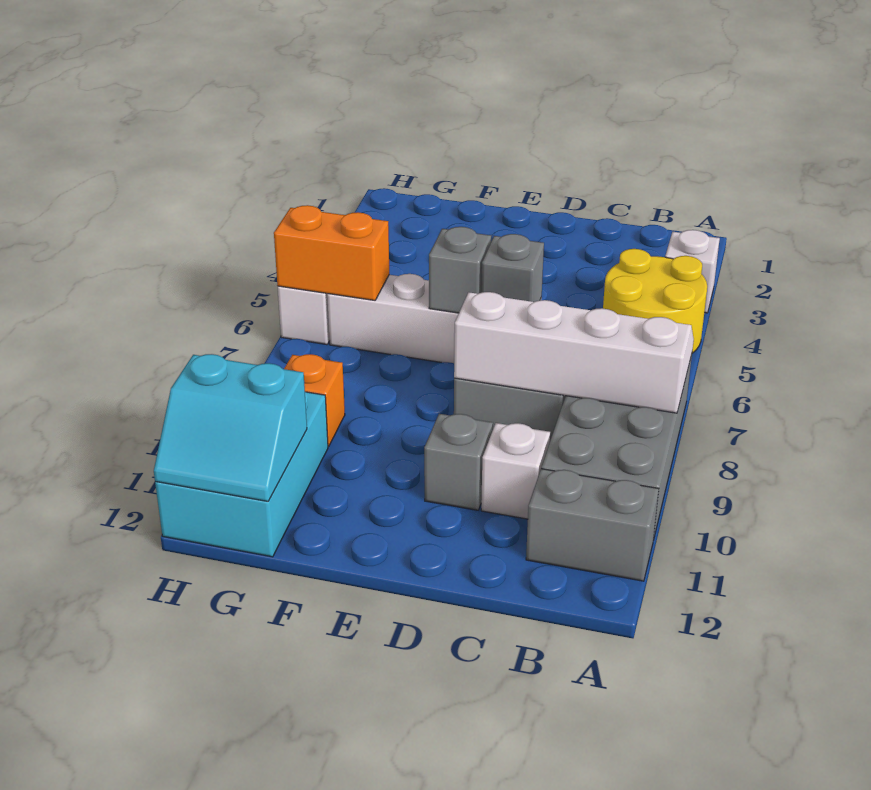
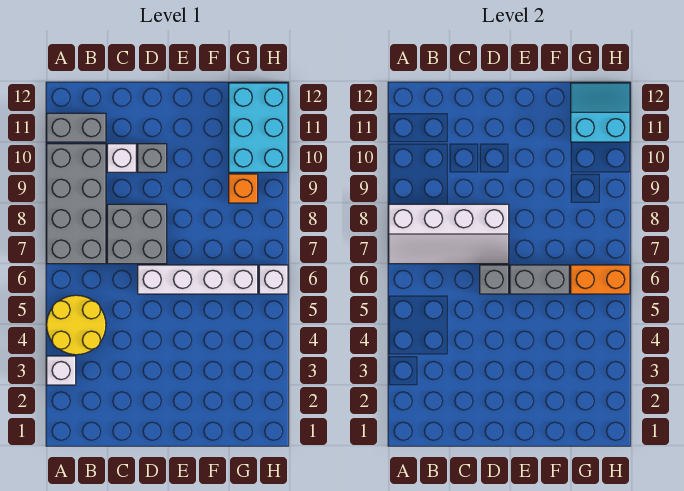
grey 1x1 brick [429,227,491,313] -> grey 1x2 brick [510,265,569,294]

